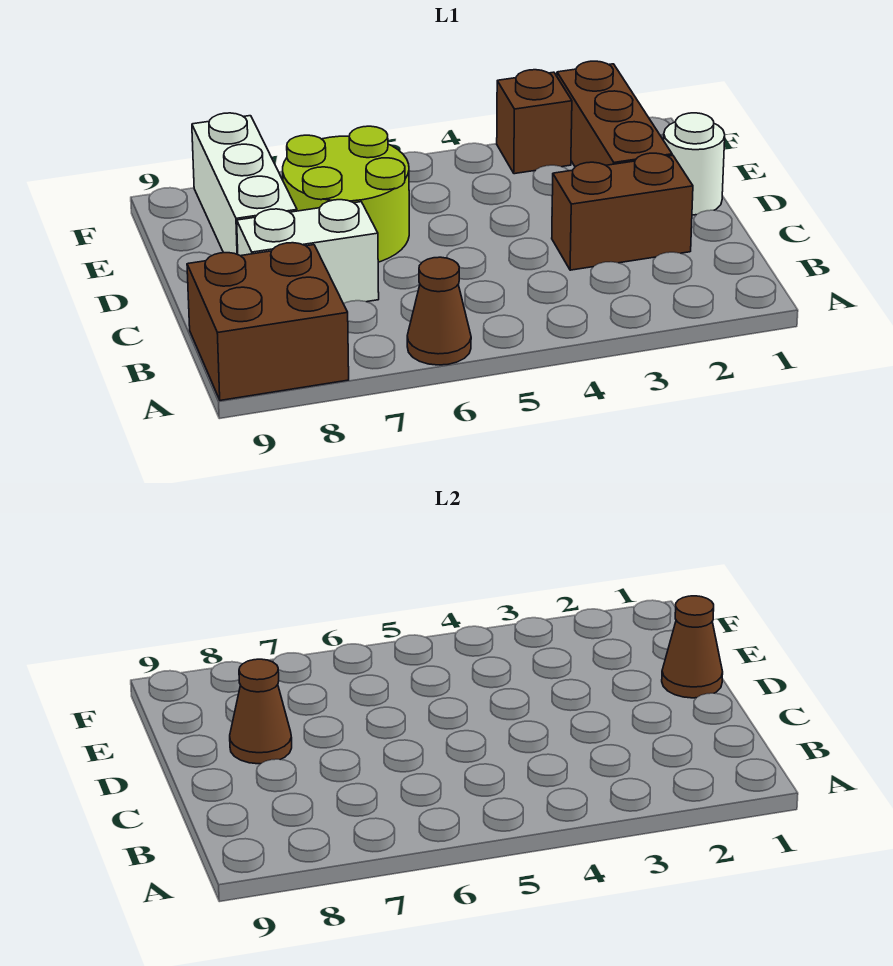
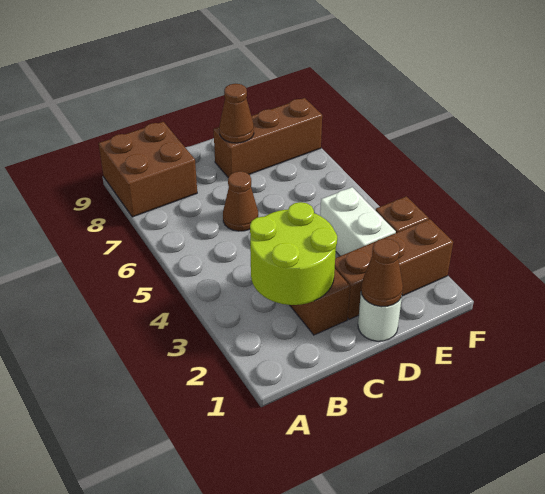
brown 1x1 cone [407,257,471,365] -> brown 1x1 cone moved to [223,171,258,231]
white 1x2 brick [237,200,379,304] -> white 1x2 brick moved to [320,187,396,256]
lime 2x2 round brick [283,126,409,262] -> lime 2x2 round brick moved to [250,202,337,305]
white 1x3 brick [192,113,297,254] -> brown 1x3 brick [213,98,322,178]

